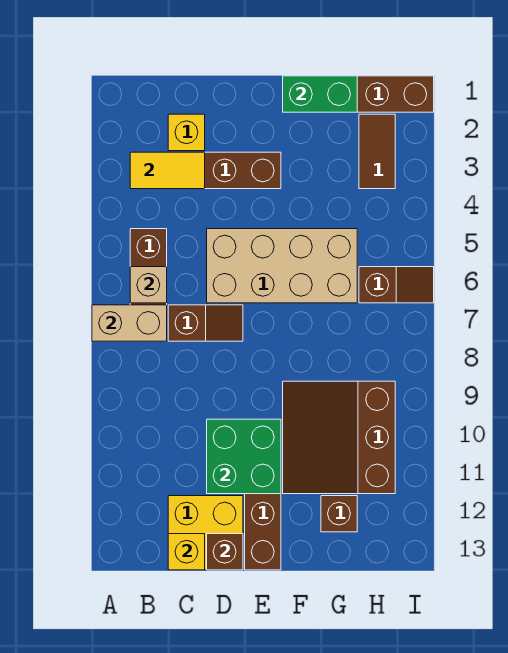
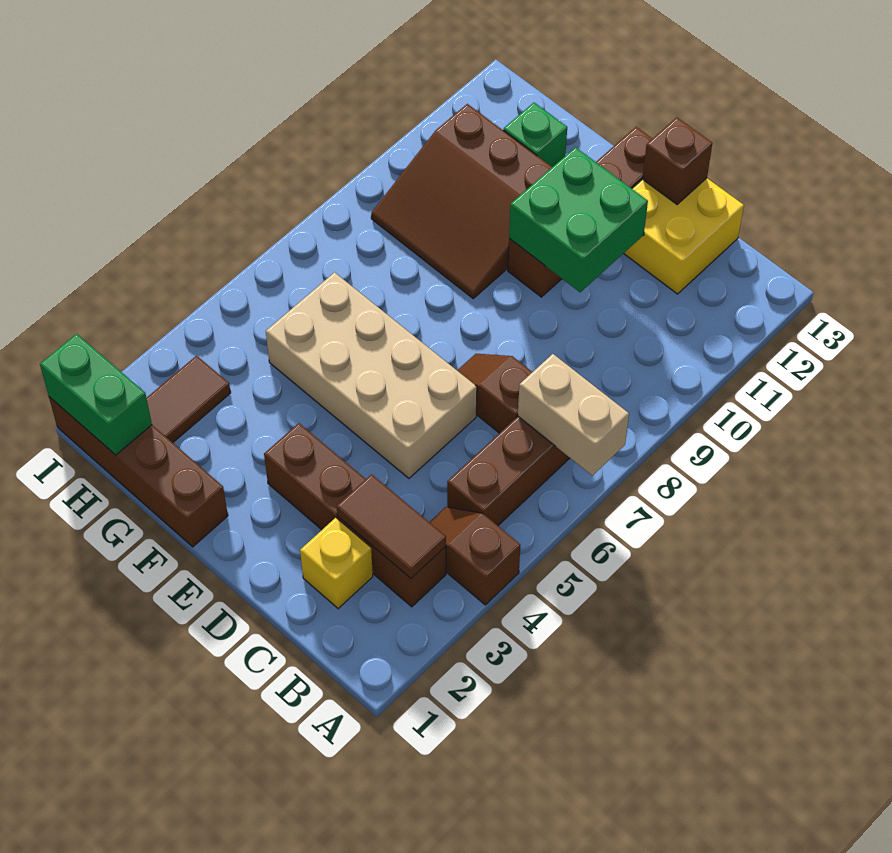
yellow 1x2 tile [130,152,205,189] -> brown 1x2 tile [336,474,446,578]
tan 1x1 brick [130,267,167,303] -> none
yellow 1x1 brick [168,534,205,570] -> none
green 1x2 brick [283,76,357,112] -> green 1x2 brick moved to [40,334,152,455]
brown 3x3 slope [283,381,395,494] -> brown 3x3 slope turned to [371,104,552,298]
brown 1x1 brick [321,496,357,532] -> green 1x1 brick [503,103,567,167]
brown 1x2 slope [359,267,434,303] -> brown 1x2 slope moved to [429,507,520,605]

